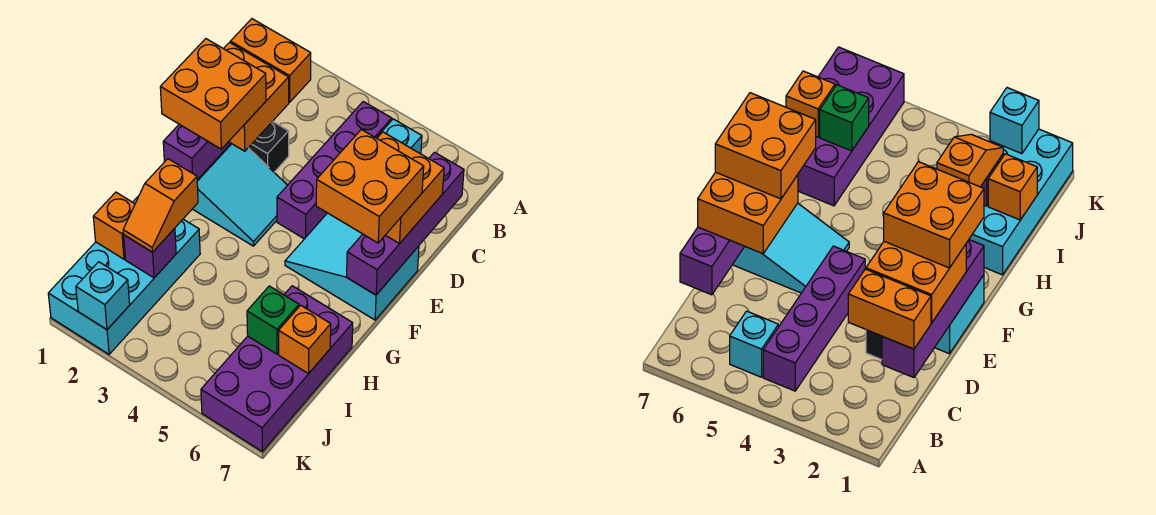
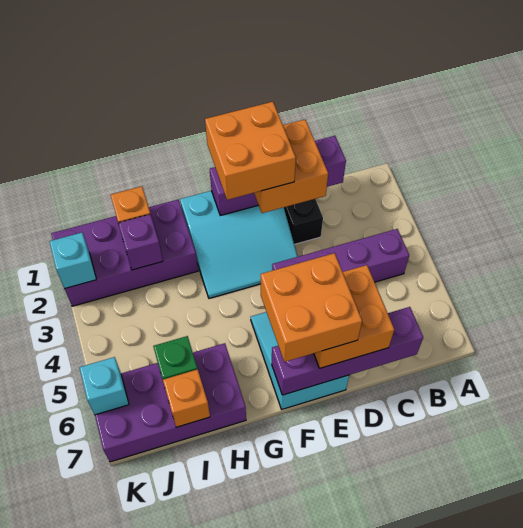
cyan 1x1 brick [377,119,422,154] -> cyan 1x1 brick moved to [79,357,129,415]
orange 1x2 brick [230,19,311,102] -> none
cyan 2x3 slope [193,144,287,246] -> cyan 3x3 slope [180,191,298,298]
cyan 2x4 brick [48,196,200,354] -> purple 2x4 brick [51,200,198,306]
orange 1x2 slope [123,159,198,252] -> none

